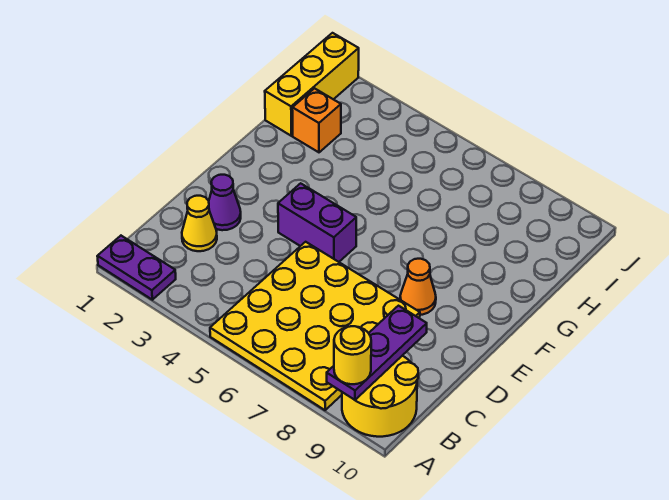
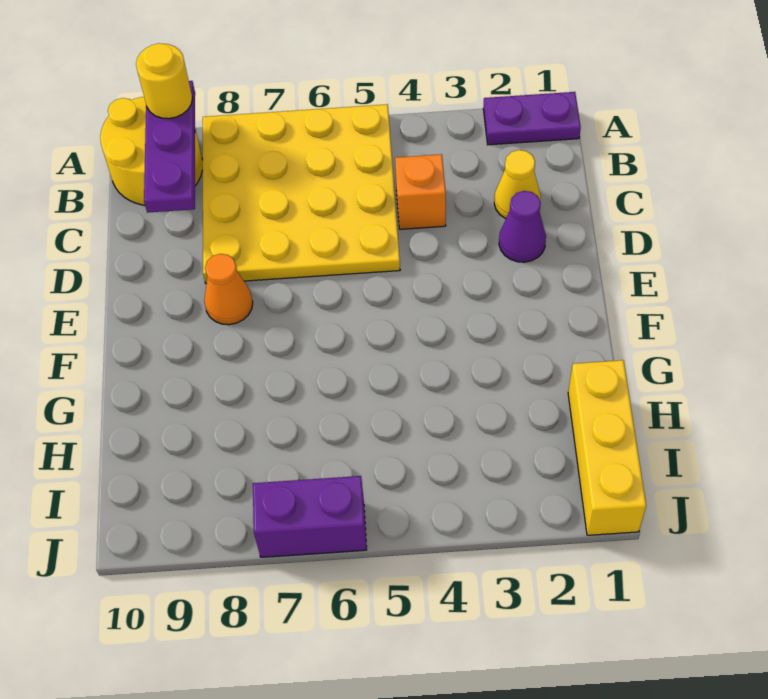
purple 1x2 brick [278,183,356,262] -> purple 1x2 brick moved to [253,476,367,557]
orange 1x1 brick [292,88,341,152] -> orange 1x1 brick moved to [395,154,446,229]

